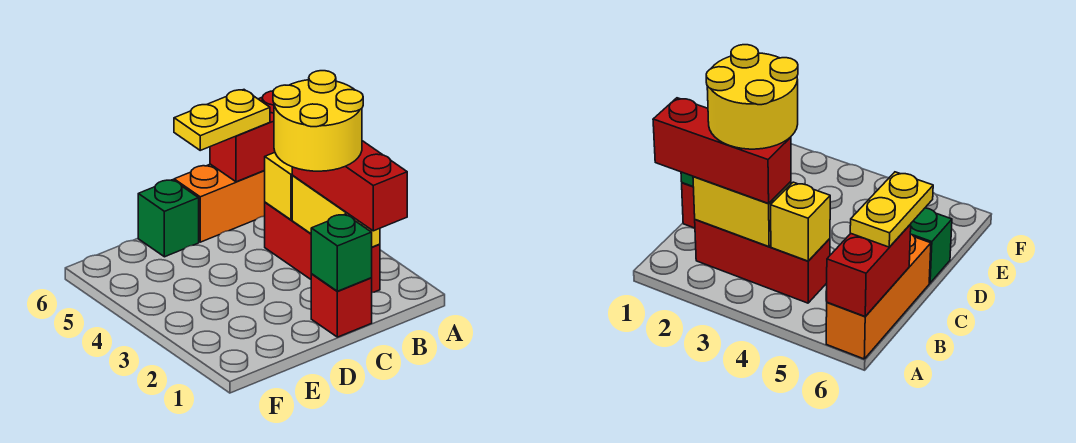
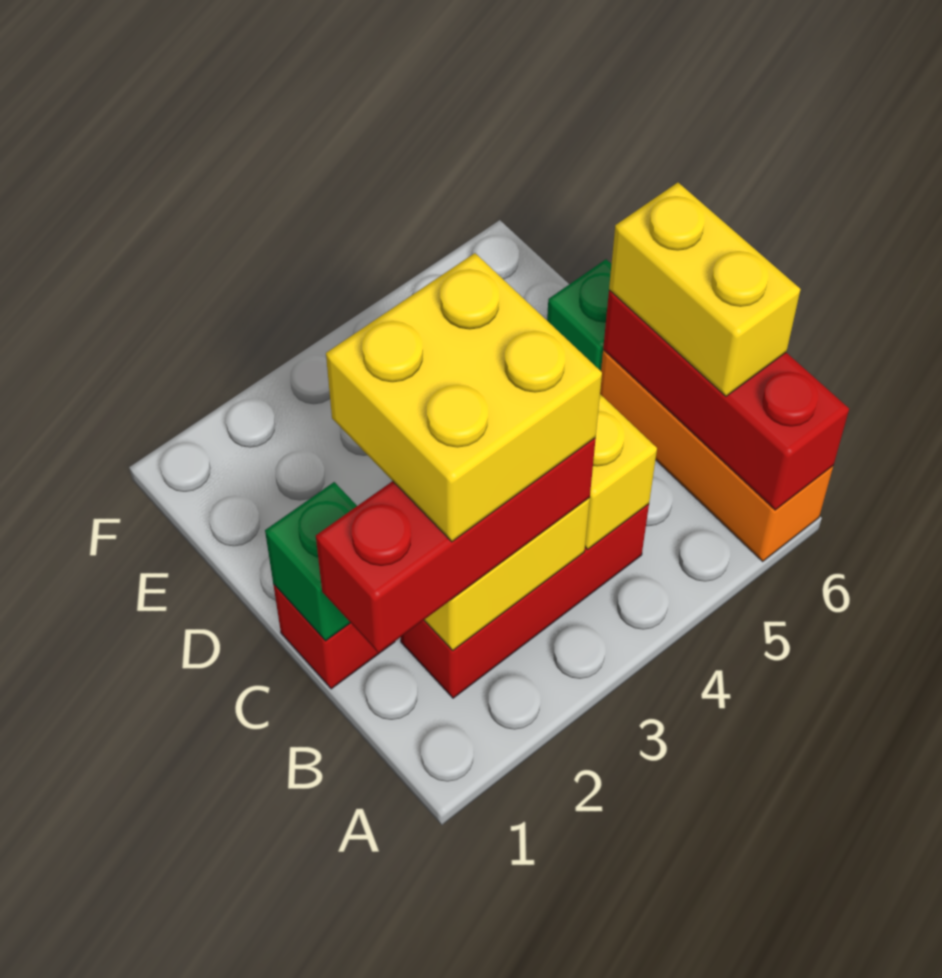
red 1x2 brick [210,91,275,182] -> red 1x3 brick [603,290,849,510]
yellow 2x2 round brick [273,71,363,171] -> yellow 2x2 brick [326,253,602,542]
yellow 1x2 plate [174,90,270,150] -> yellow 1x2 brick [609,183,801,396]

